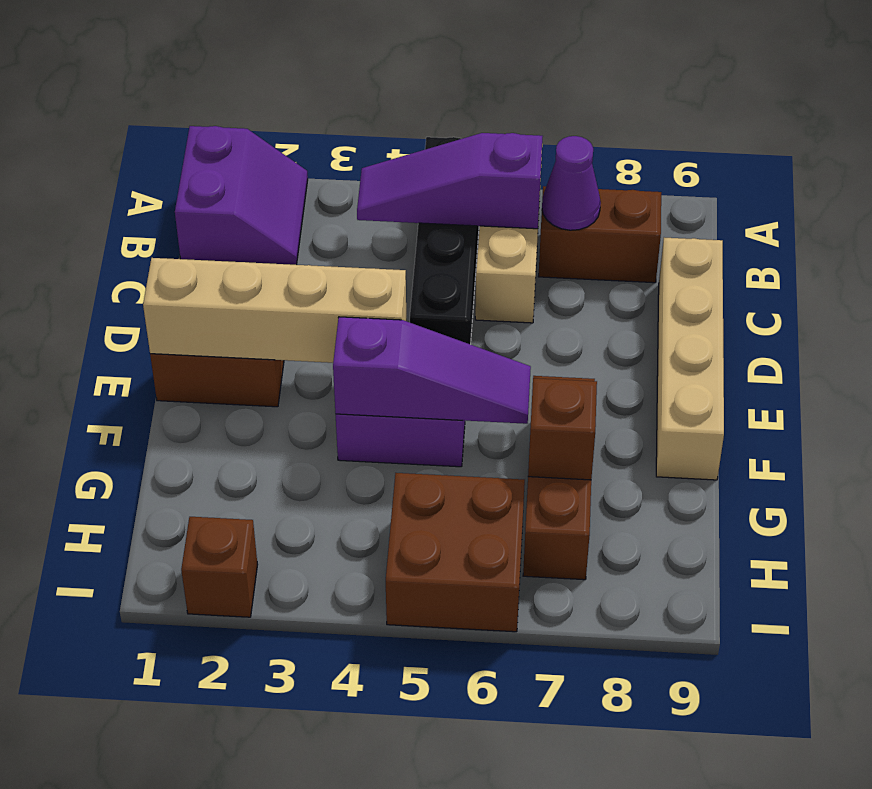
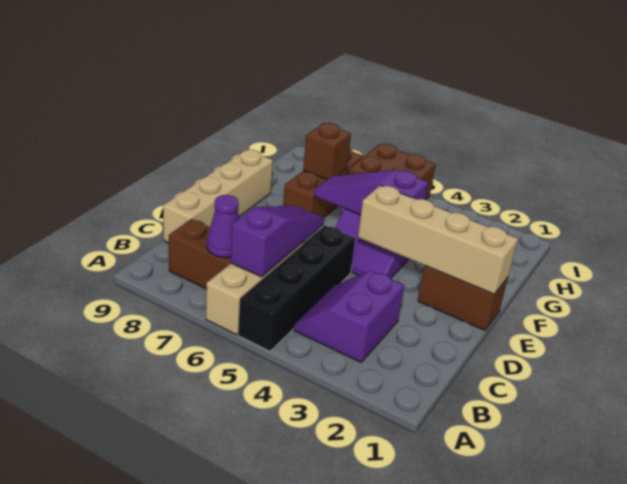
purple 2x2 slope [175,126,308,265] -> purple 2x2 slope moved to [294,271,404,362]
purple 1x3 slope [357,133,543,229] -> purple 1x3 slope turned to [231,206,324,277]
brown 1x1 brick [181,517,258,617] -> none

